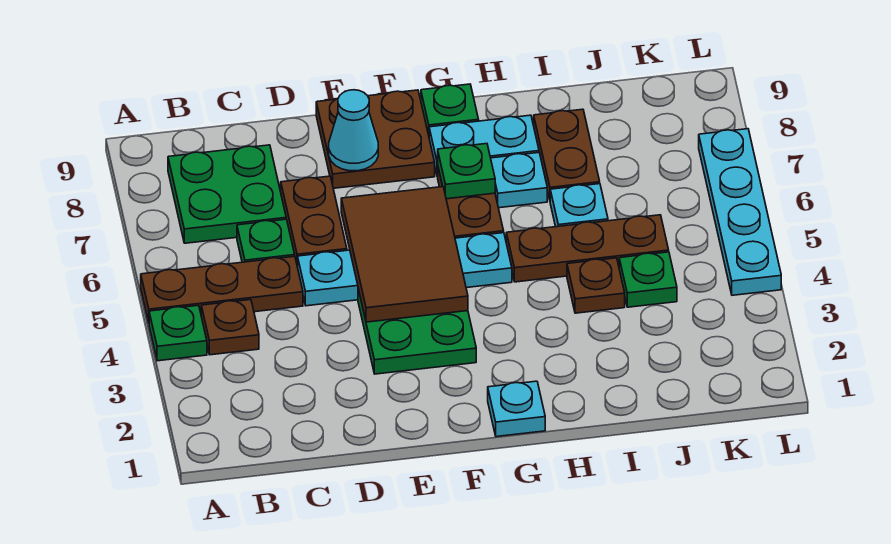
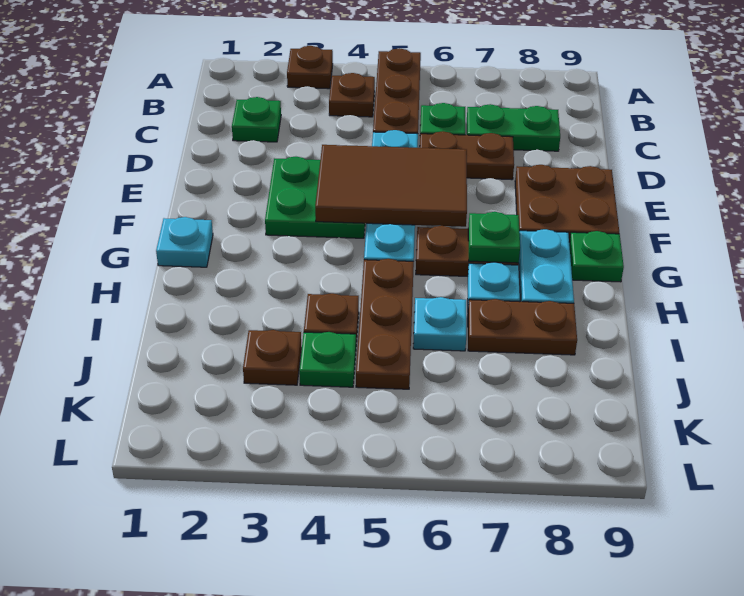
none -> brown 1x1 plate [287,46,333,89]
green 1x1 plate [149,305,207,361] -> green 1x1 plate moved to [232,97,281,142]
green 2x2 plate [168,145,286,243] -> green 1x2 plate [467,104,560,151]
cyan 1x1 cone [329,90,378,171] -> none
none -> brown 1x1 plate [243,330,301,385]
cyan 1x4 plate [699,129,781,295] -> none

